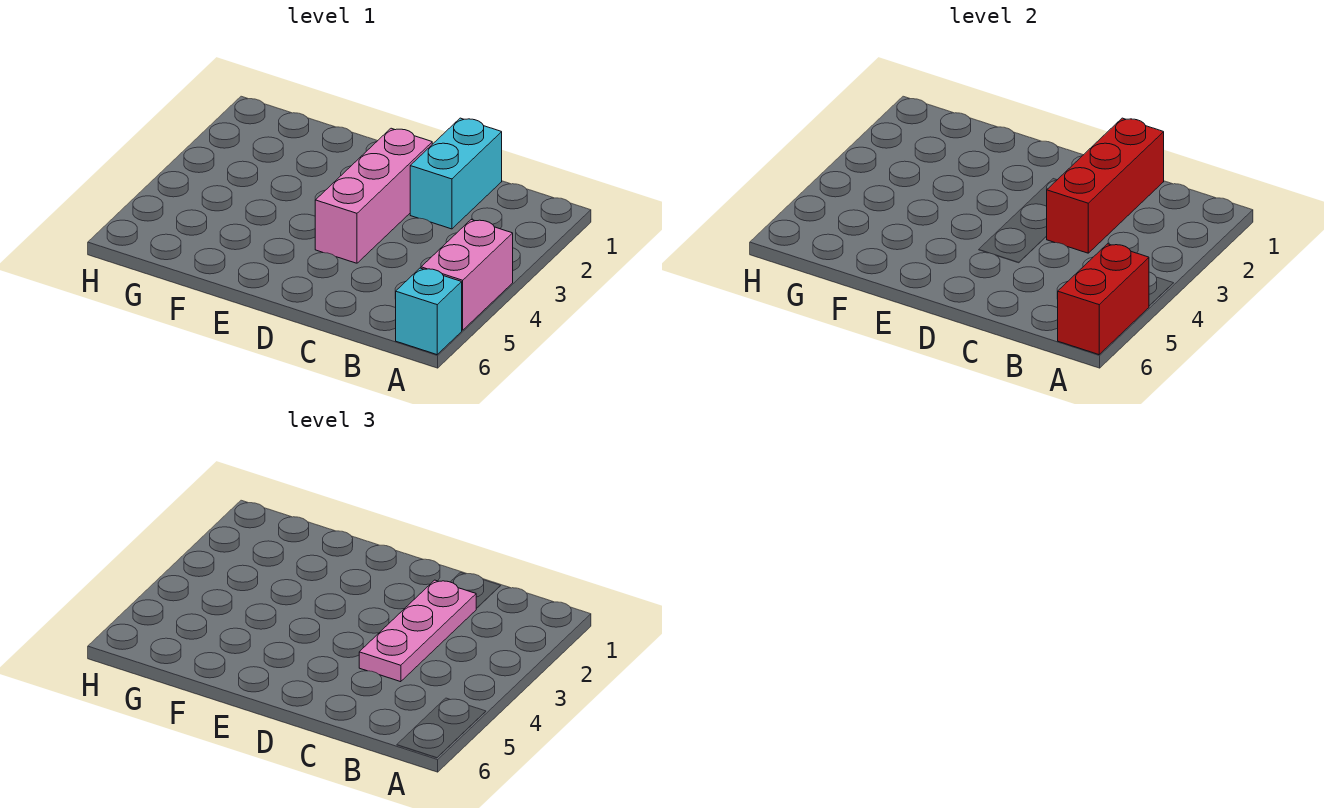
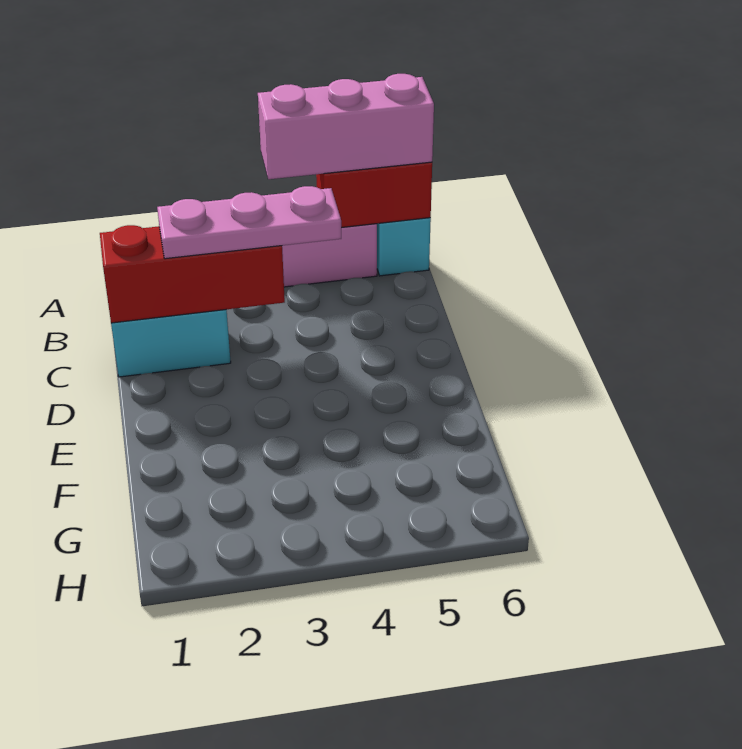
pink 1x3 brick [315,128,432,263] -> pink 1x3 brick moved to [258,74,434,179]

